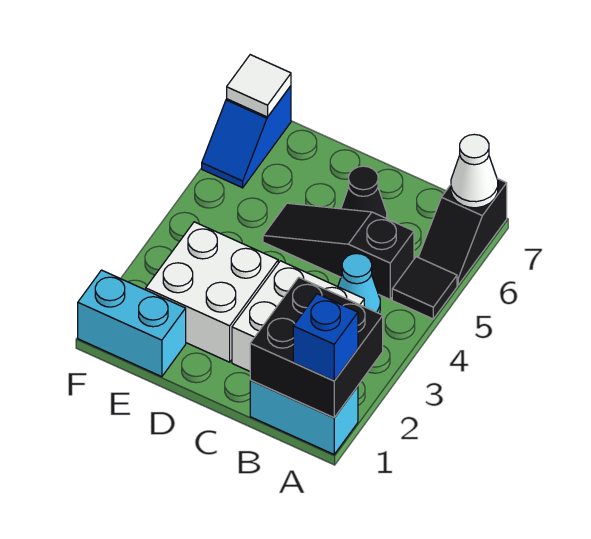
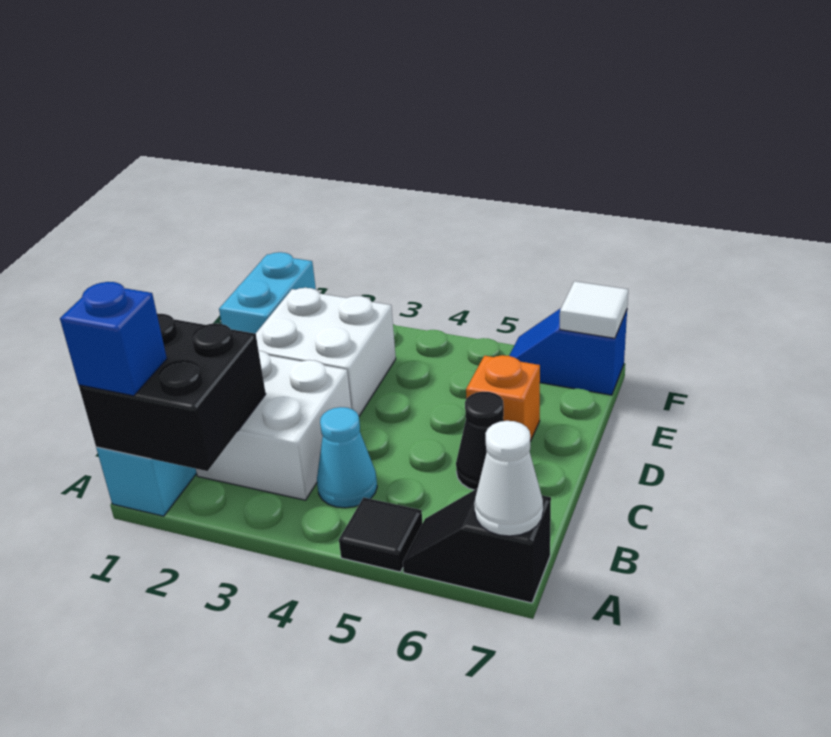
black 1x3 slope [263,203,414,299] -> none
none -> orange 1x1 brick [466,355,540,441]

